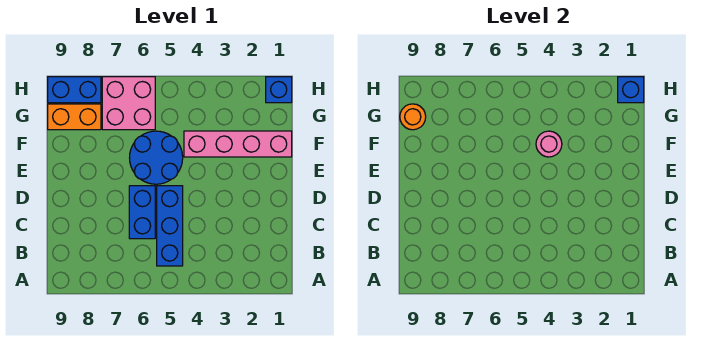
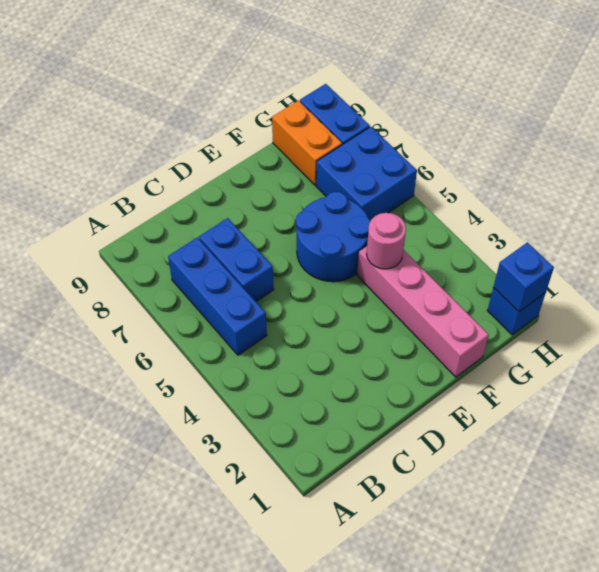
blue 1x3 brick [157,186,183,266] -> blue 1x3 brick turned to [168,237,267,355]
blue 1x2 brick [129,186,155,239] -> blue 1x2 brick turned to [199,218,274,301]
pink 2x2 brick [102,77,155,130] -> blue 2x2 brick [316,127,417,221]
orange 1x1 round brick [400,104,426,130] -> none

